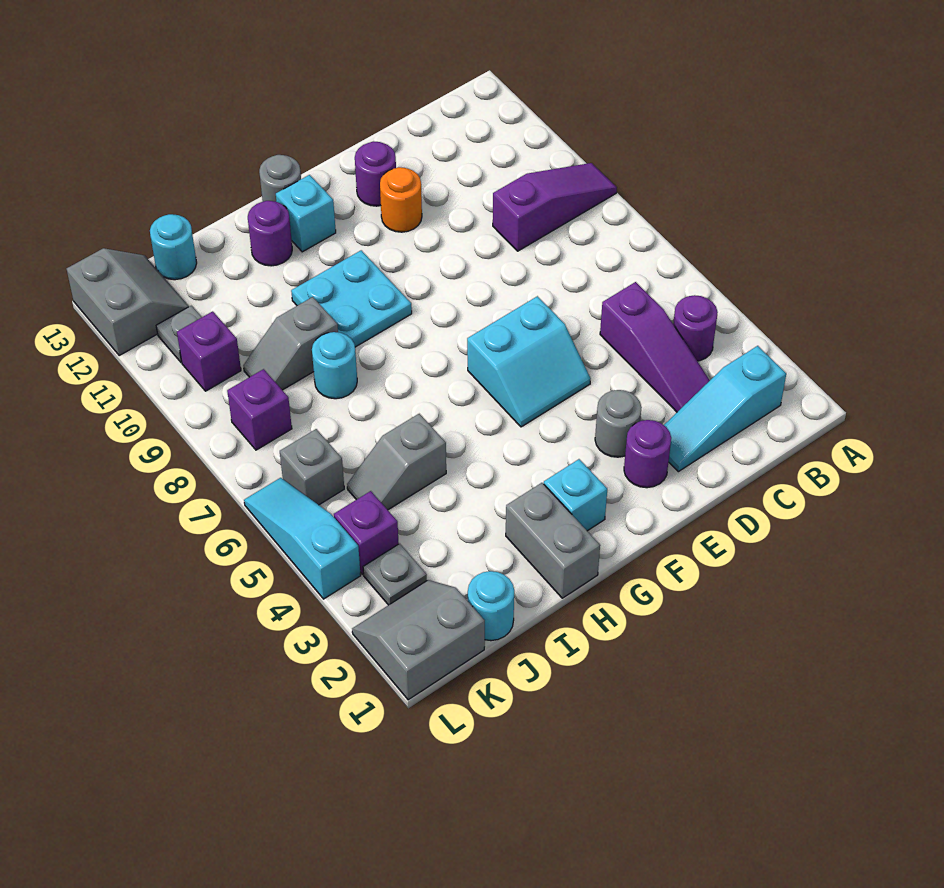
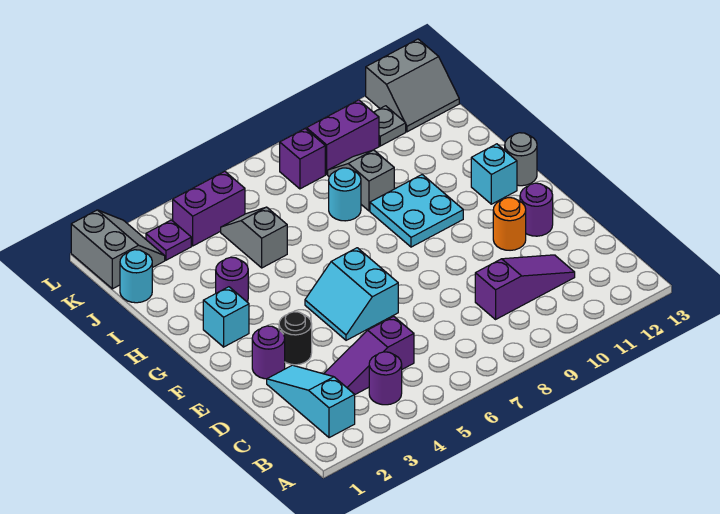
purple 1x3 slope [493,163,617,251] -> purple 1x3 slope turned to [475,255,575,319]
grey 1x1 round brick [595,390,642,457] -> black 1x1 round brick [279,312,312,365]
grey 1x2 brick [506,483,600,598] -> none
purple 1x1 round brick [248,201,292,266] -> purple 1x1 round brick moved to [216,257,248,302]
cyan 1x1 round brick [150,214,197,280] -> none
grey 1x1 plate [363,544,427,605] -> purple 1x1 plate [146,220,191,260]
purple 1x1 brick [334,491,399,575] -> purple 1x2 brick [173,171,245,246]
grey 1x1 brick [280,429,344,505] -> none
purple 1x1 brick [177,311,241,391] -> purple 1x2 brick [307,100,379,174]
cyan 1x3 slope [244,478,361,599] -> none

